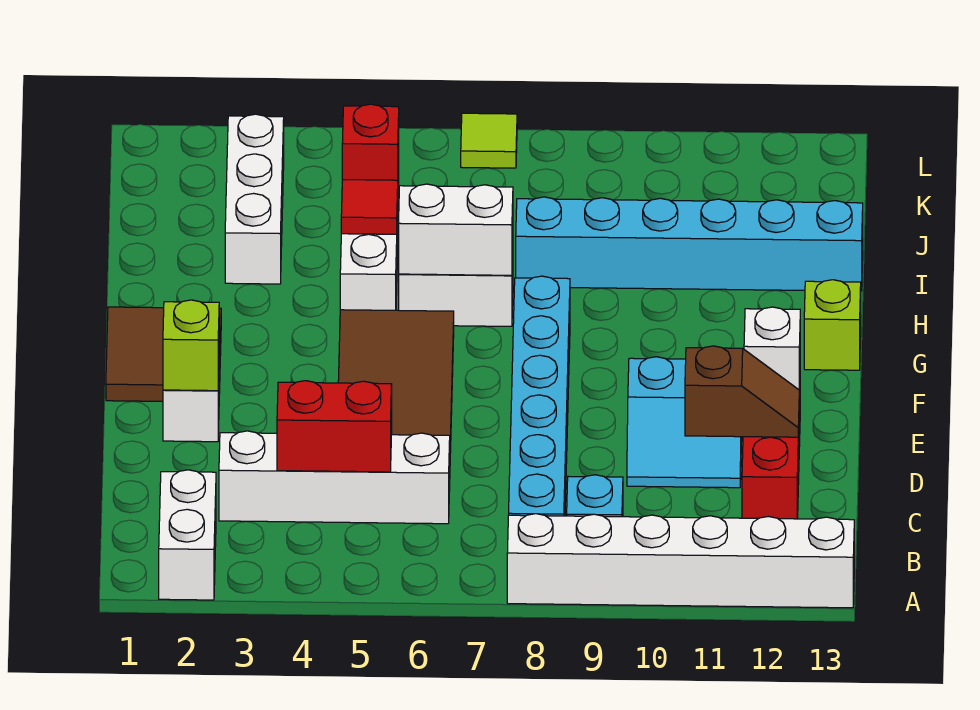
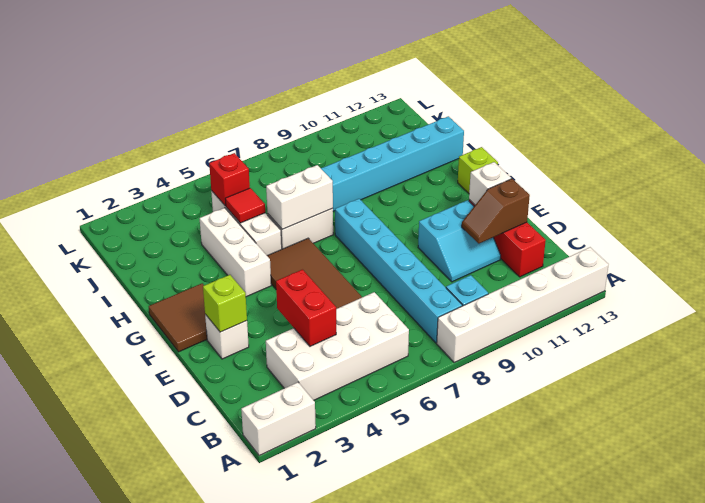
white 1x2 brick [159,470,216,600] -> white 1x2 brick turned to [241,382,316,456]
white 1x4 brick [219,431,450,524] -> white 2x4 brick [266,292,409,400]
red 1x2 brick [277,381,392,472] -> red 1x2 brick turned to [276,270,336,346]
brown 1x2 slope [685,346,799,437] -> brown 1x2 slope turned to [462,179,530,243]
white 1x3 brick [225,114,284,284] -> white 1x3 brick moved to [200,208,271,297]
lime 1x1 tile [461,113,517,168] -> none

